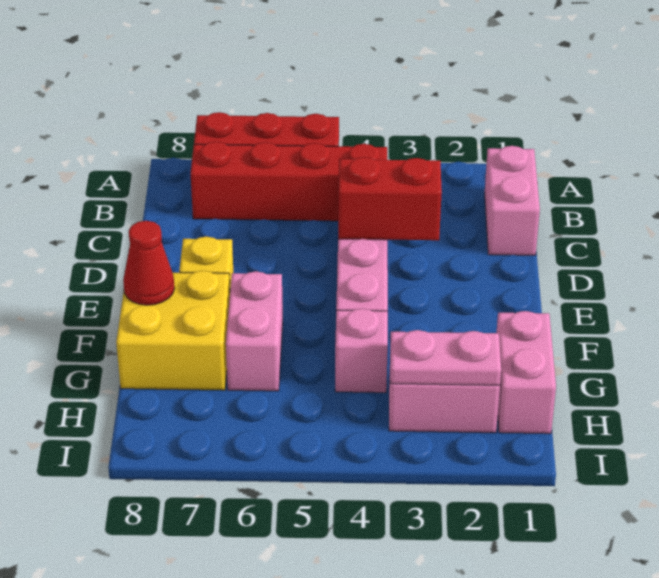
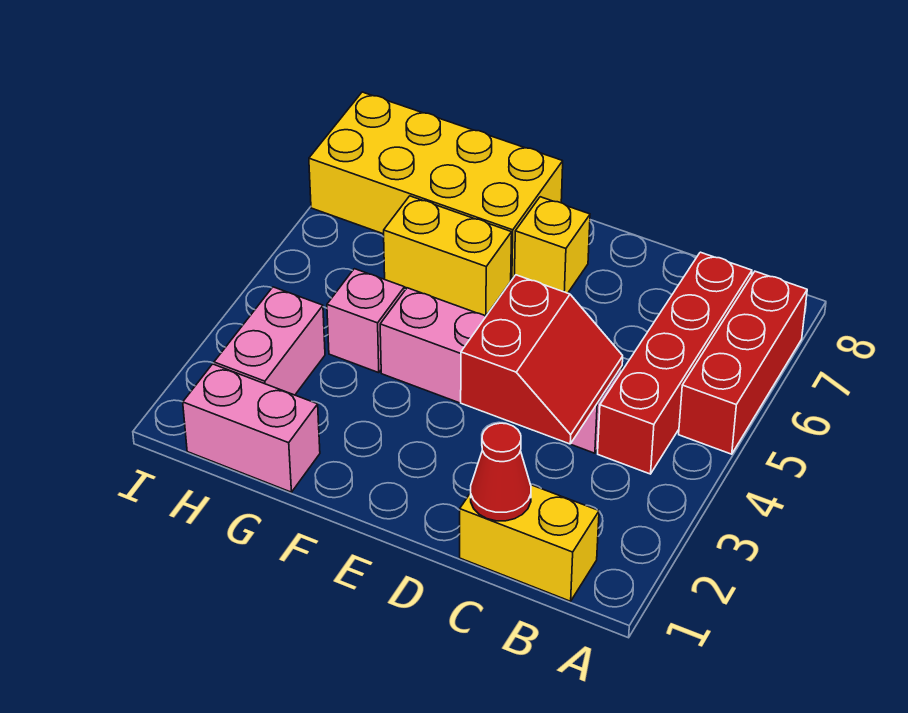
pink 1x2 brick [485,146,540,255] -> yellow 1x2 brick [460,485,599,601]
pink 1x2 brick [226,271,283,391] -> yellow 1x2 brick [384,196,512,316]
yellow 2x2 brick [116,271,230,390] -> yellow 2x4 brick [309,92,563,280]
red 1x1 cone [123,221,175,305] -> red 1x1 cone moved to [471,423,531,521]
pink 1x2 plate [390,330,501,385] -> none

